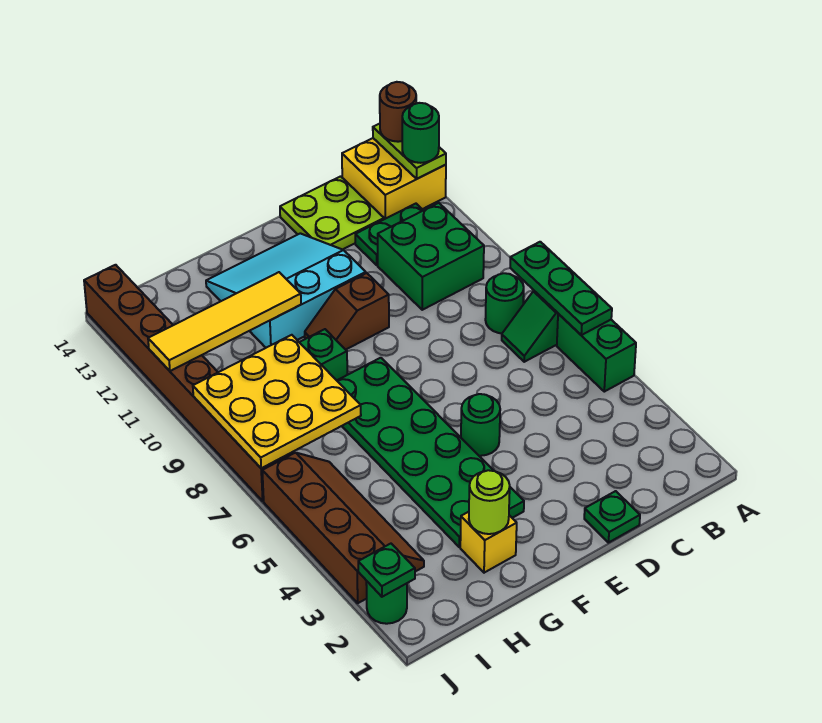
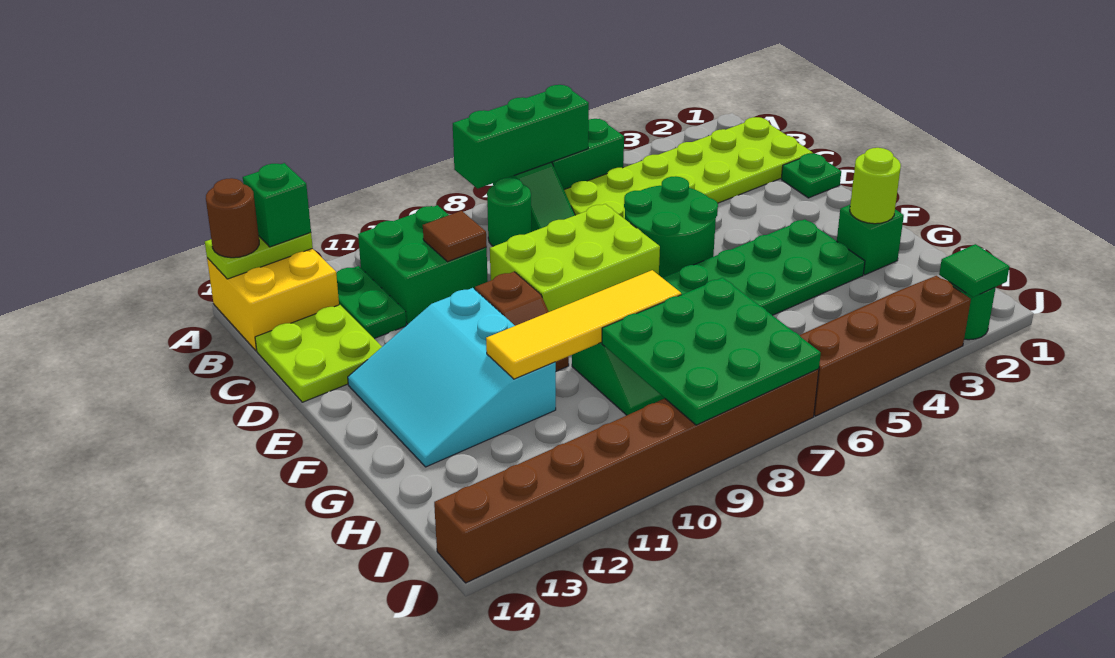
green 1x3 plate [510,242,612,335] -> green 1x3 brick [453,85,589,189]
green 1x1 round brick [402,103,439,163] -> green 1x1 brick [243,163,311,247]
none -> lime 2x6 plate [564,117,813,219]
none -> brown 1x1 tile [423,211,487,262]
none -> lime 2x3 brick [490,204,660,312]
green 1x1 round brick [461,394,500,456] -> green 2x2 round brick [624,176,718,278]
yellow 1x1 brick [460,512,517,573] -> green 1x1 brick [837,205,904,275]
yellow 1x4 tile [148,272,301,371] -> yellow 1x4 tile turned to [486,270,681,379]
yellow 3x3 plate [193,335,361,468] -> green 3x3 plate [602,278,821,425]
green 1x1 plate [358,544,415,597] -> green 1x1 tile [939,244,1009,297]

